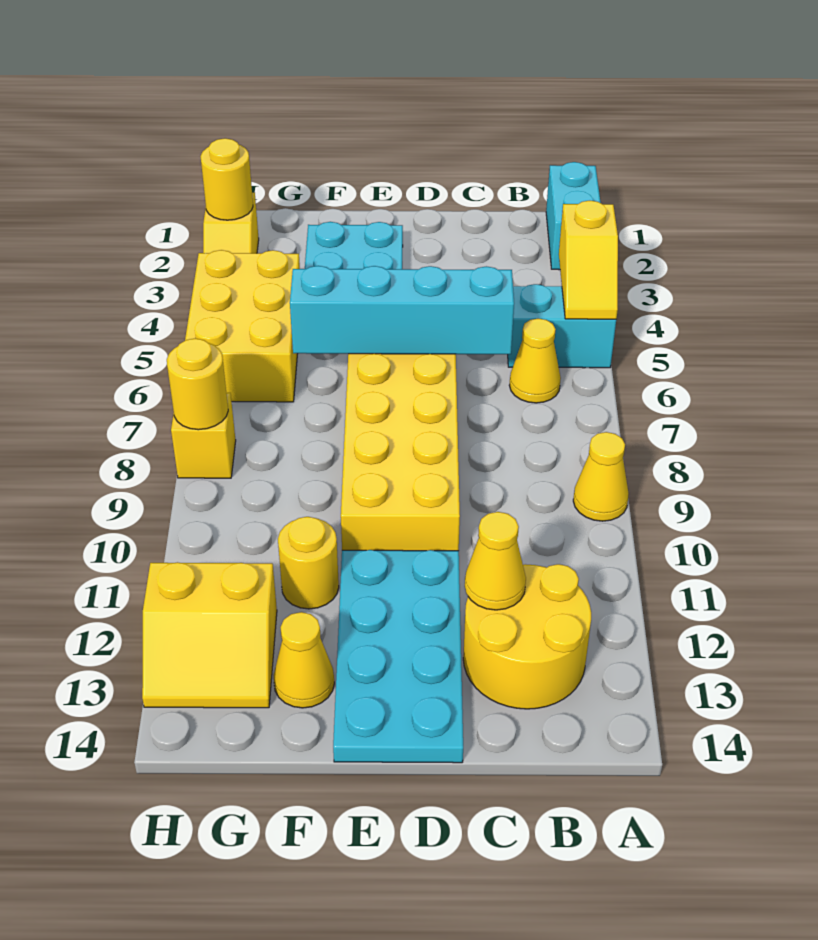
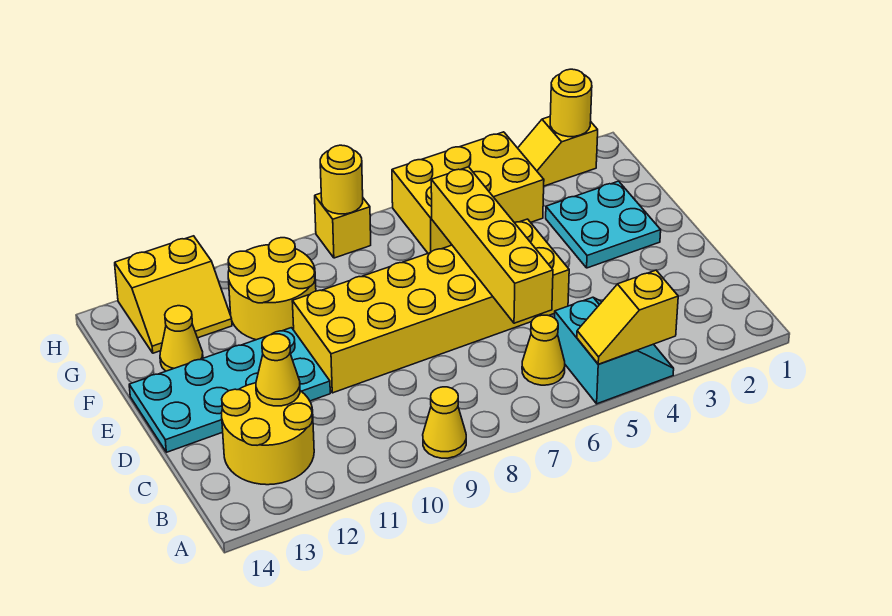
cyan 1x2 brick [546,162,601,270] -> none
cyan 1x4 brick [290,266,514,354] -> yellow 1x4 brick [431,167,553,323]
yellow 1x1 round brick [278,517,339,609] -> yellow 2x2 round brick [228,238,316,340]
yellow 2x2 slope [142,562,277,708] -> yellow 2x2 slope turned to [115,236,232,353]

